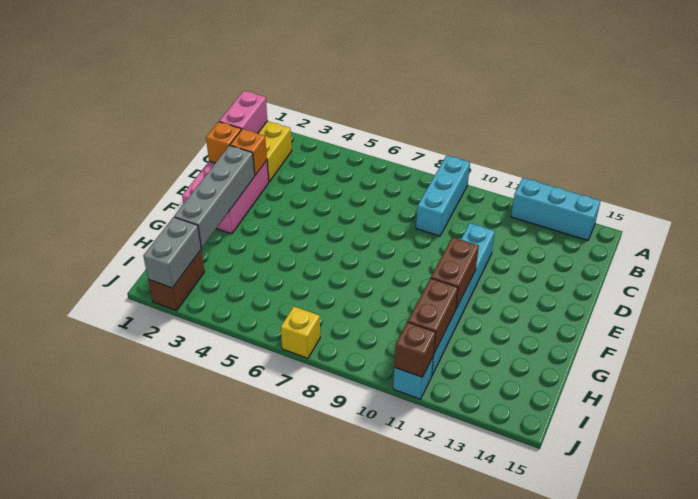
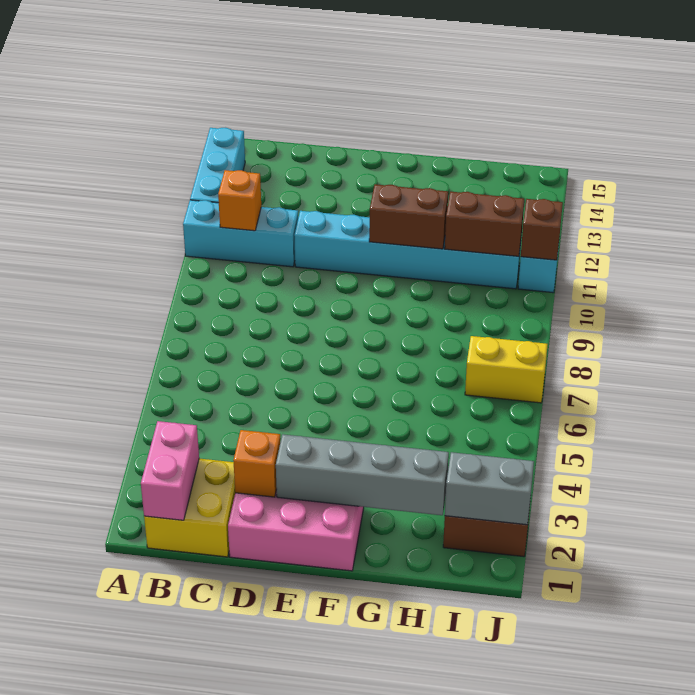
cyan 1x3 brick [416,155,470,236] -> cyan 1x3 brick moved to [183,200,298,267]
pink 1x2 brick [219,91,268,133] -> pink 1x2 brick turned to [141,421,199,520]
orange 1x1 brick [206,122,241,163] -> orange 1x1 brick moved to [218,170,261,231]
yellow 1x1 brick [281,307,320,358] -> yellow 1x2 brick [465,336,548,403]

